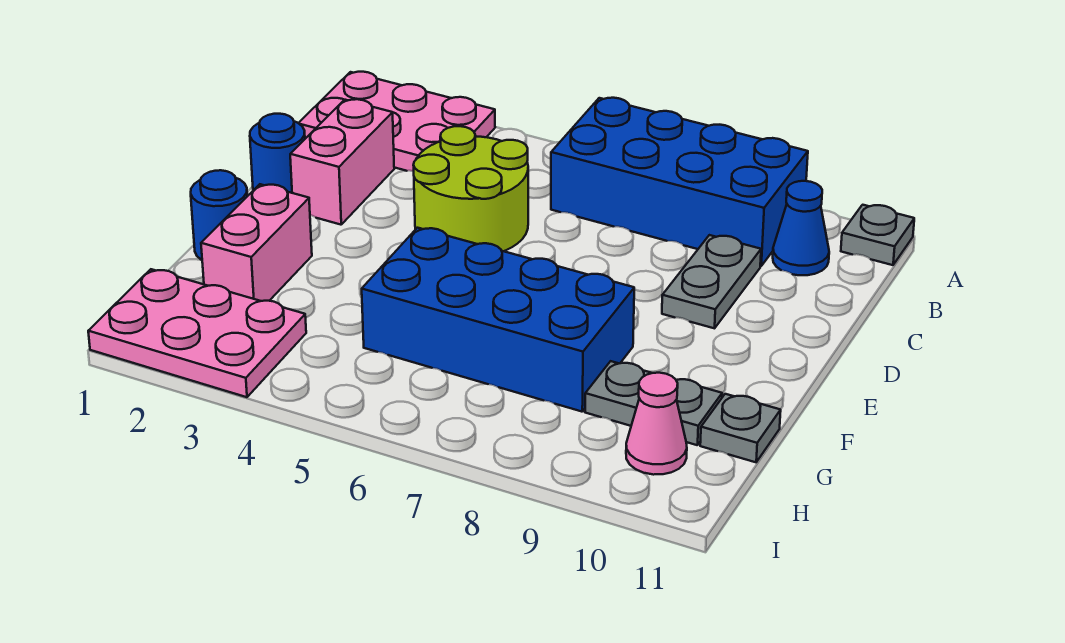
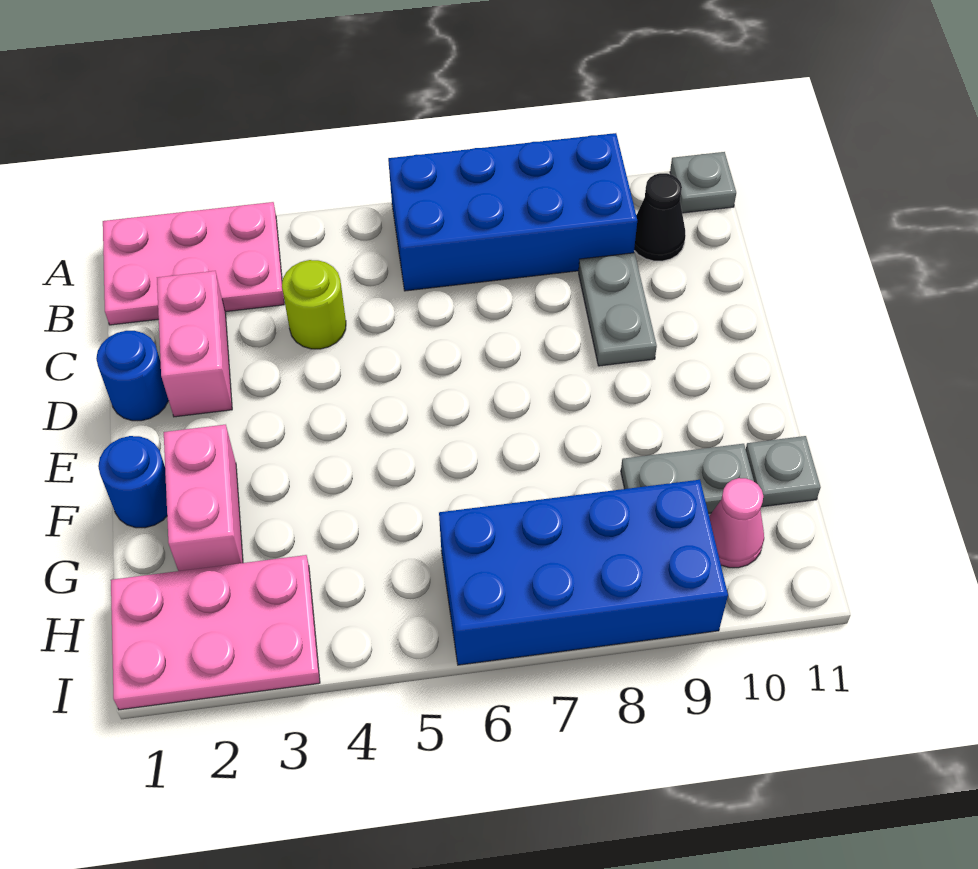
blue 1x1 cone [773,181,829,275] -> black 1x1 cone [634,173,686,261]
lime 2x2 round brick [414,126,528,251] -> lime 1x1 round brick [282,260,346,349]
blue 2x4 brick [362,228,634,412] -> blue 2x4 brick moved to [439,480,728,665]

